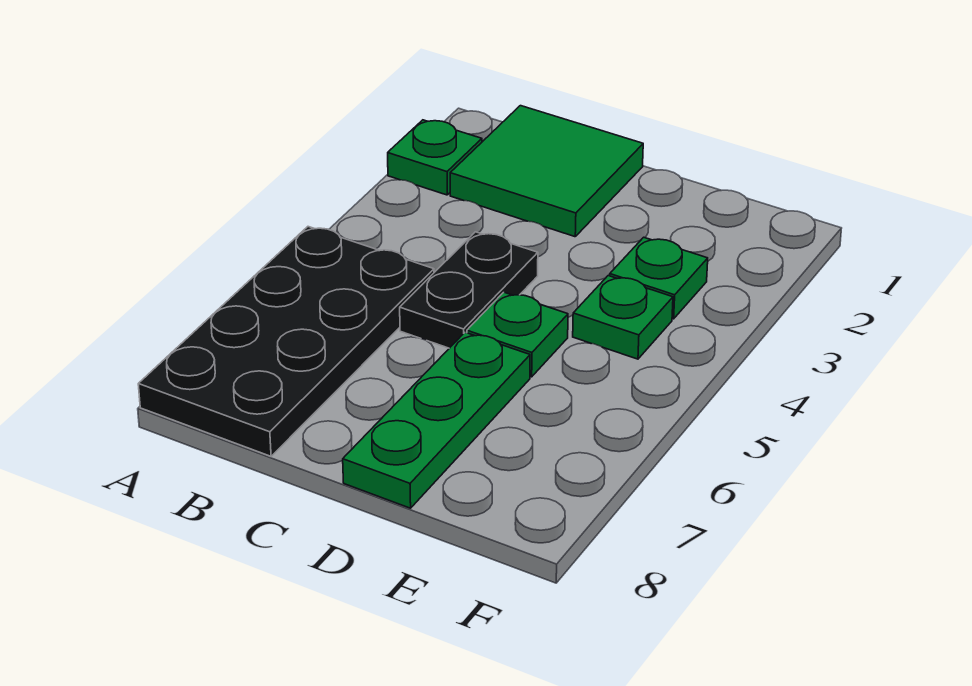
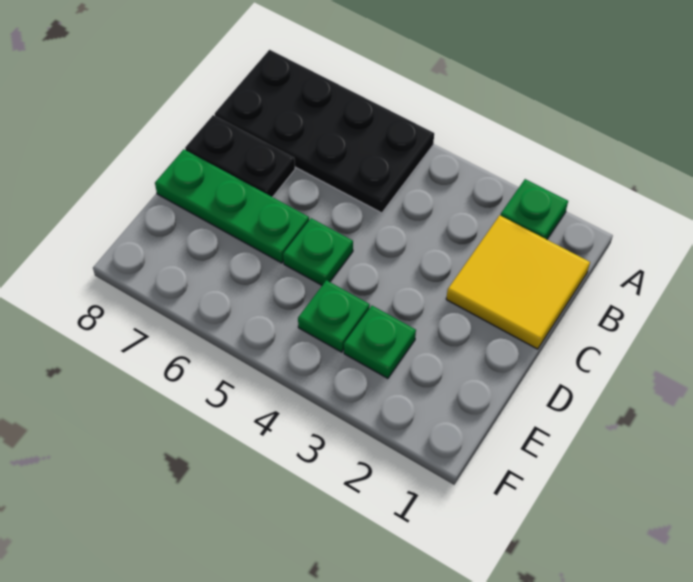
green 2x2 tile [450,106,643,237] -> yellow 2x2 tile [446,215,590,349]
black 1x2 plate [400,232,538,348] -> black 1x2 plate moved to [185,115,295,197]

